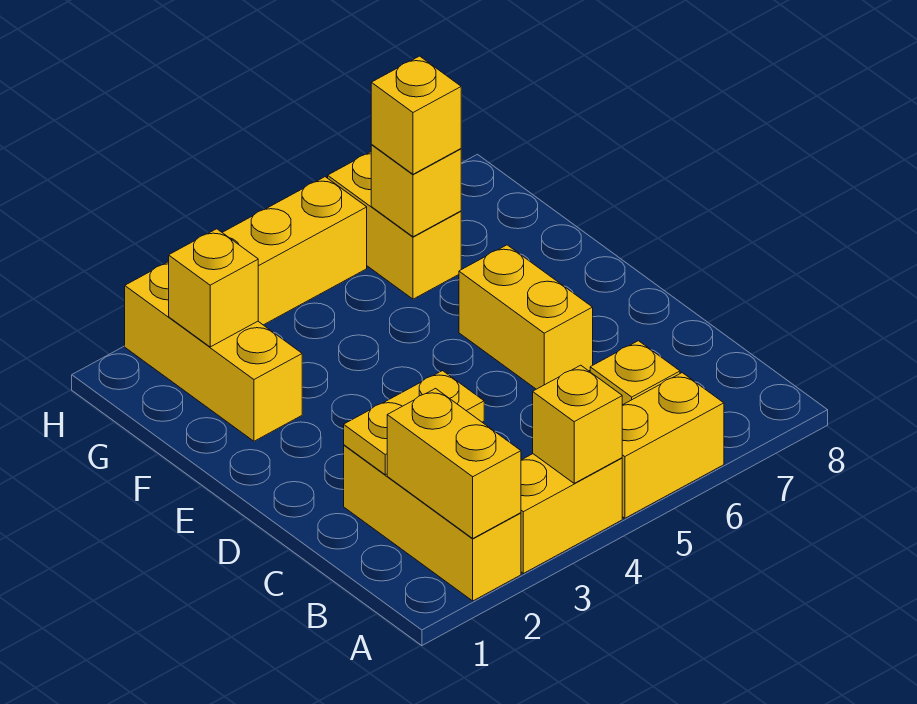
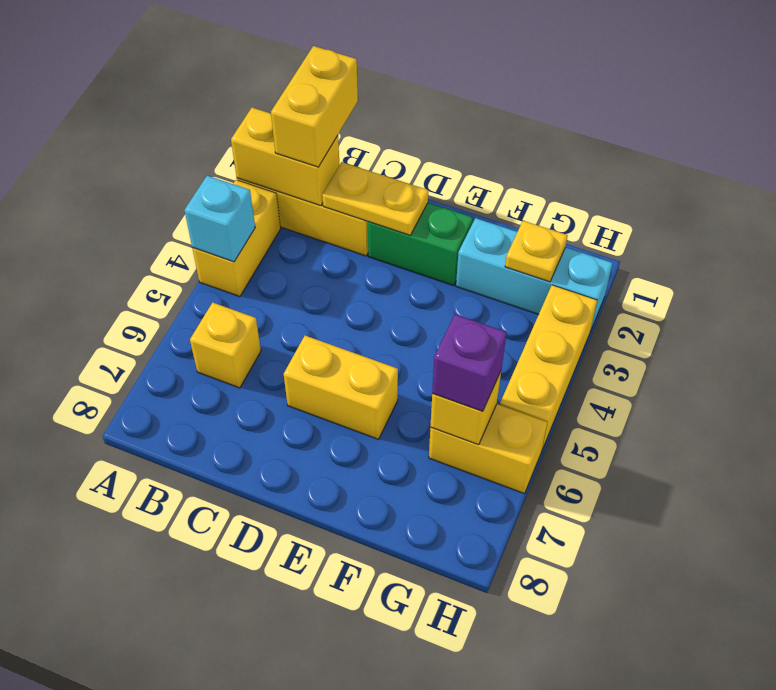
yellow 1x1 brick [533,365,622,483] -> cyan 1x1 brick [184,176,255,262]
yellow 1x2 brick [622,373,724,518] -> yellow 1x2 brick moved to [271,46,358,167]
yellow 1x2 plate [344,371,484,475] -> yellow 1x2 plate turned to [322,162,428,235]
none -> green 1x2 brick [368,203,473,286]
yellow 1x3 brick [125,262,302,441] -> cyan 1x3 brick [456,218,613,332]
yellow 1x1 brick [169,229,258,347] -> yellow 1x1 plate [505,221,568,282]
yellow 1x1 brick [371,56,461,174] -> purple 1x1 brick [432,314,507,411]

